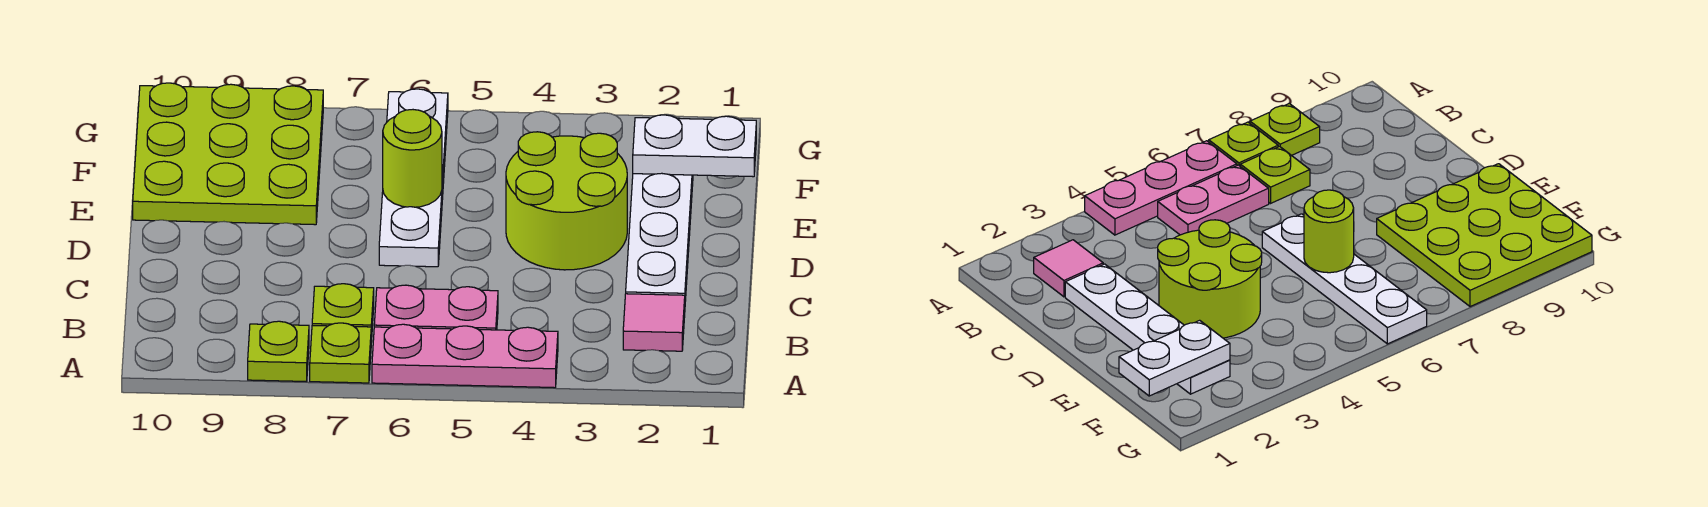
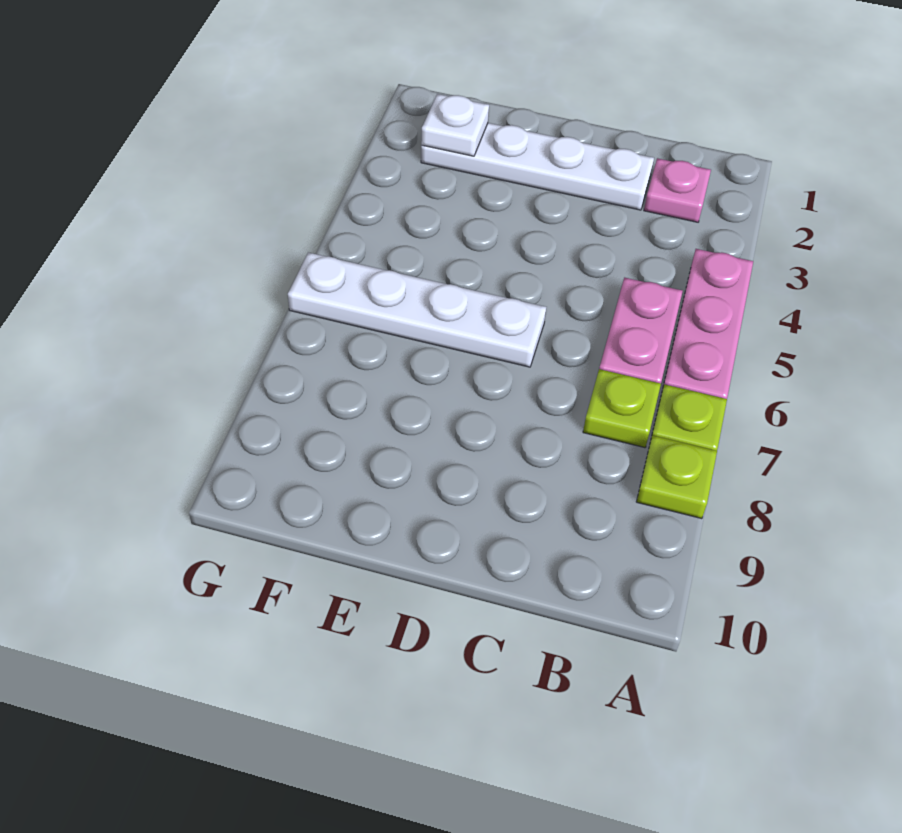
pink 1x1 tile [623,294,685,351] -> pink 1x1 plate [644,158,711,222]
lime 2x2 round brick [506,132,627,270] -> none
lime 1x1 round brick [383,110,442,207] -> none
lime 3x3 plate [133,83,323,225] -> none
white 1x2 plate [633,115,756,177] -> white 1x1 plate [421,94,489,156]

